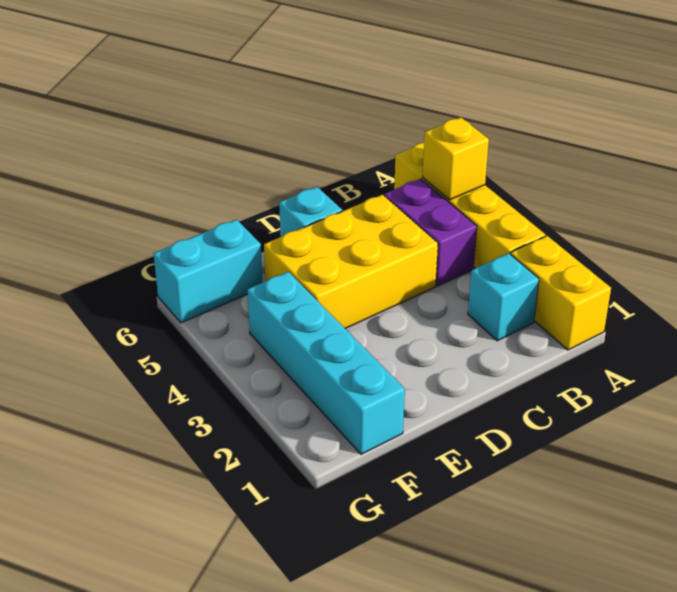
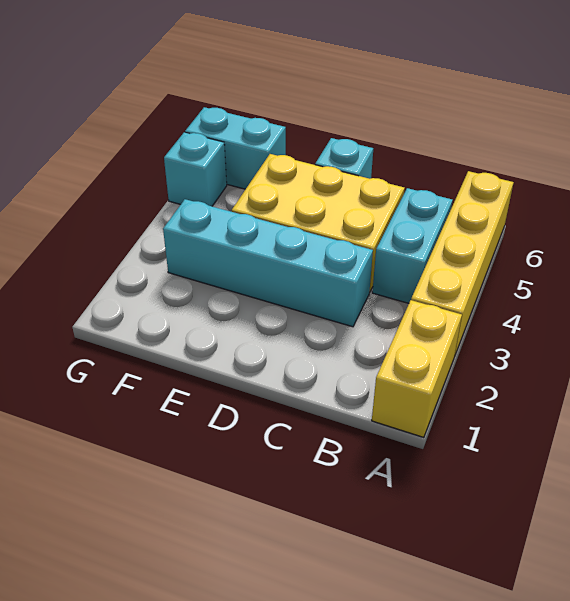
yellow 1x1 brick [423,117,489,200] -> none
cyan 1x1 brick [468,253,539,341] -> cyan 1x1 brick moved to [164,132,227,206]
purple 1x2 brick [384,179,477,286] -> cyan 1x2 brick [372,188,453,303]
cyan 1x4 brick [247,272,405,454] -> cyan 1x4 brick turned to [163,199,373,327]

